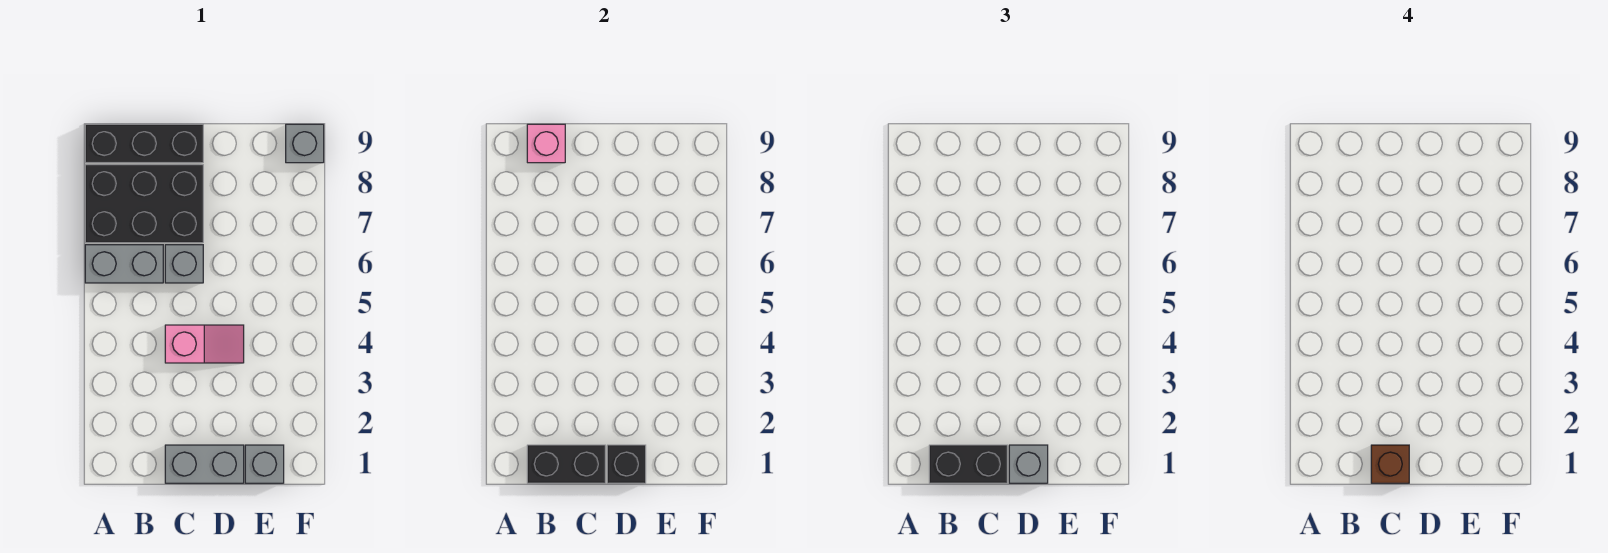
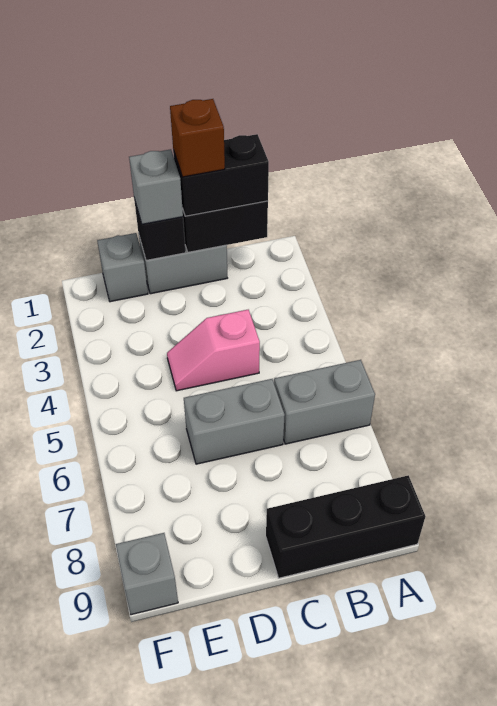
black 2x3 brick [85,165,203,243] -> none
pink 1x1 brick [527,124,565,163] -> none
grey 1x1 brick [165,245,203,283] -> grey 1x2 brick [184,379,285,464]

